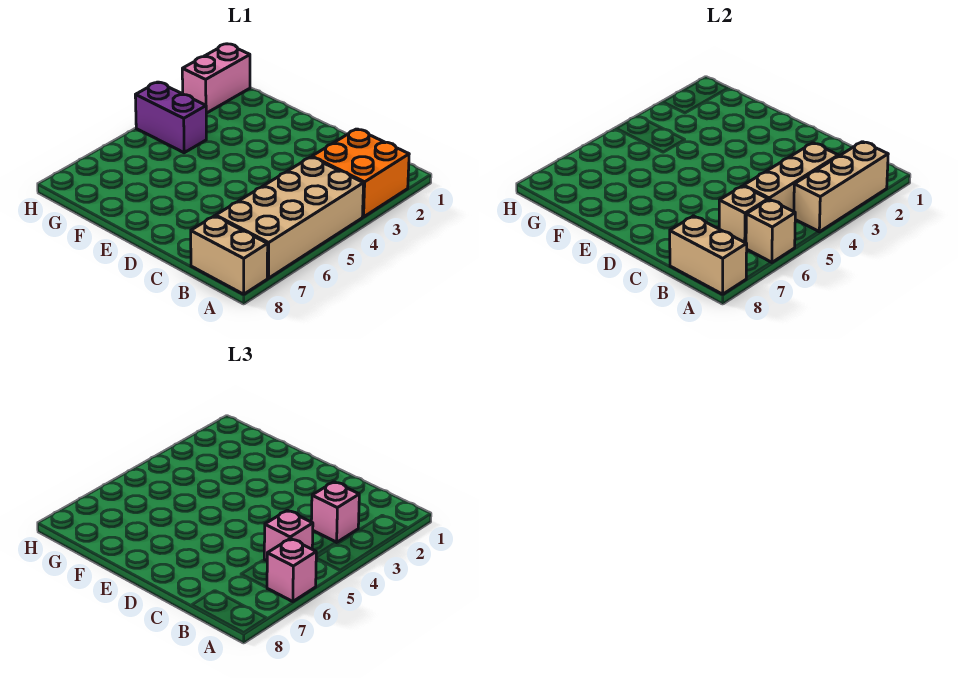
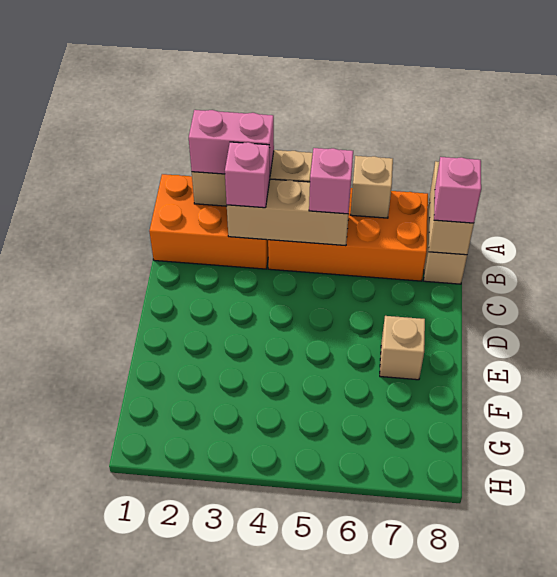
orange 2x2 brick [312,129,409,217] -> orange 2x3 brick [149,174,268,269]
tan 2x4 brick [216,157,364,278] -> orange 2x4 brick [268,188,428,281]
pink 1x1 brick [267,538,317,602] -> pink 1x1 brick moved to [434,157,481,223]
tan 1x1 brick [719,186,768,243] -> tan 1x1 brick moved to [380,316,425,380]
purple 1x2 brick [135,82,206,153] -> none
pink 1x2 brick [182,44,250,113] -> pink 1x2 brick moved to [189,110,274,174]

